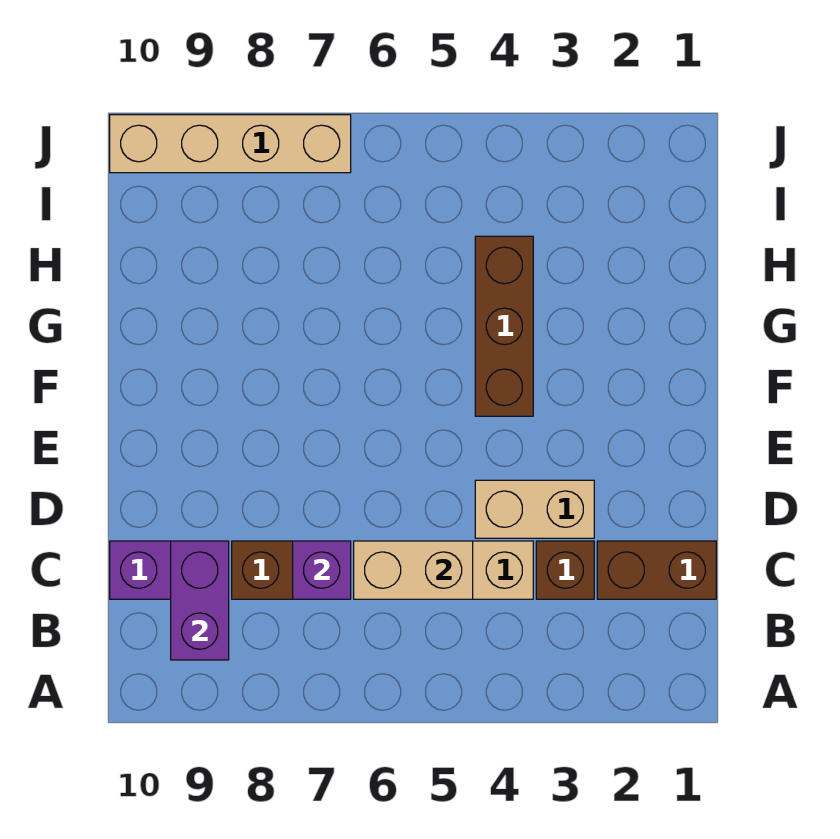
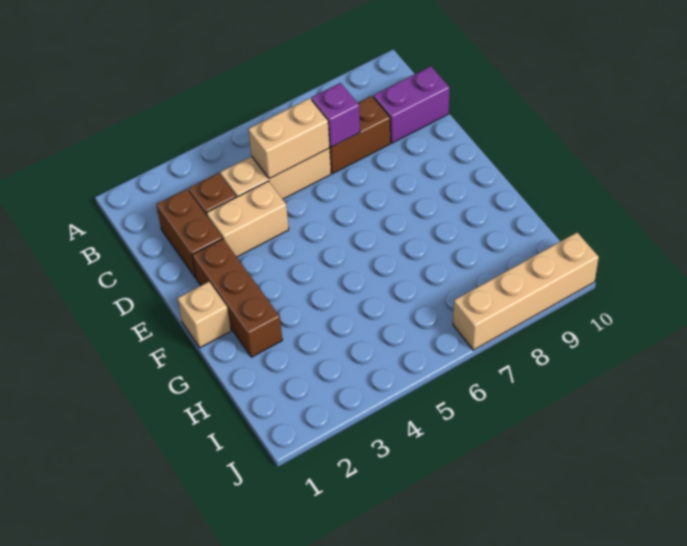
purple 1x2 brick [171,541,229,660] -> none
brown 1x2 brick [597,541,716,599] -> brown 1x2 brick turned to [156,189,222,278]
none -> tan 1x1 brick [178,282,231,348]
brown 1x3 brick [475,236,533,416] -> brown 1x3 brick moved to [192,239,282,357]

